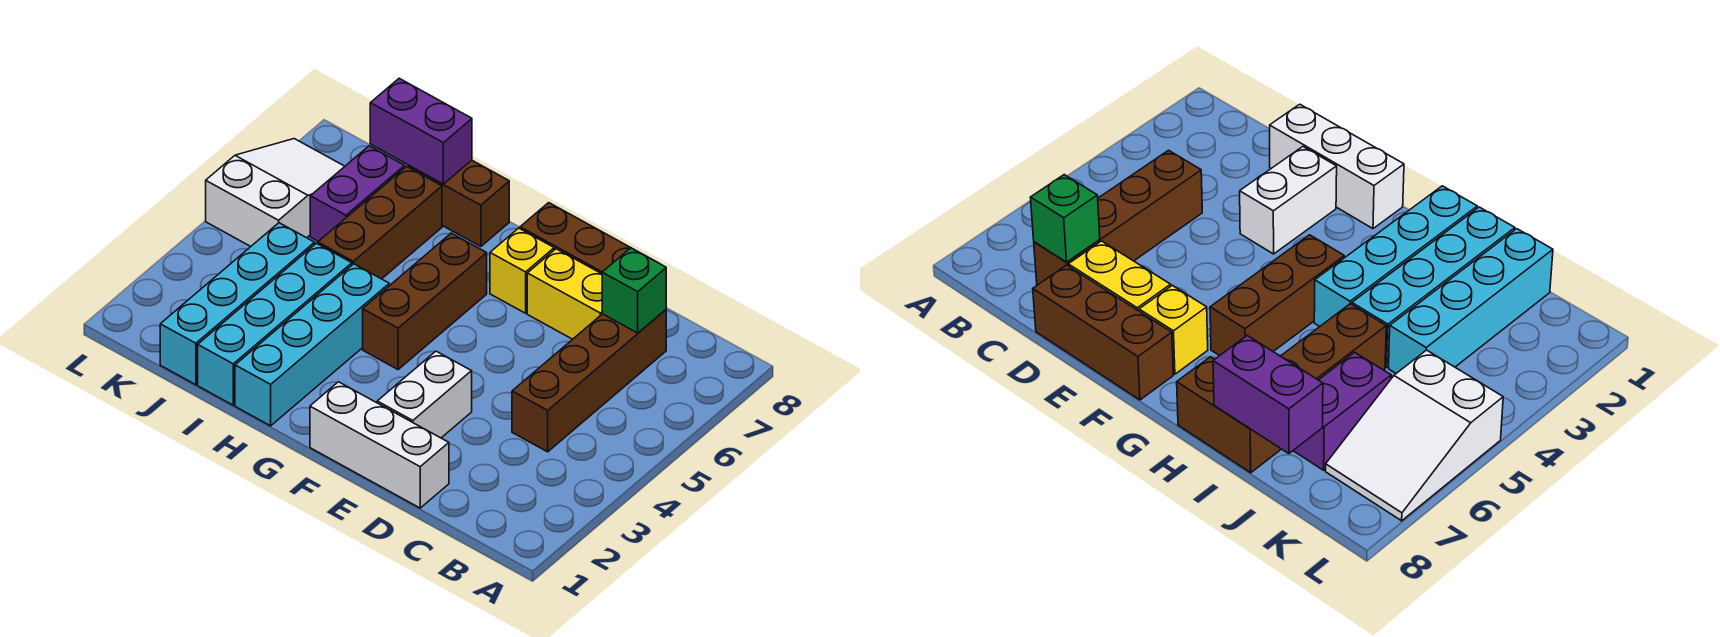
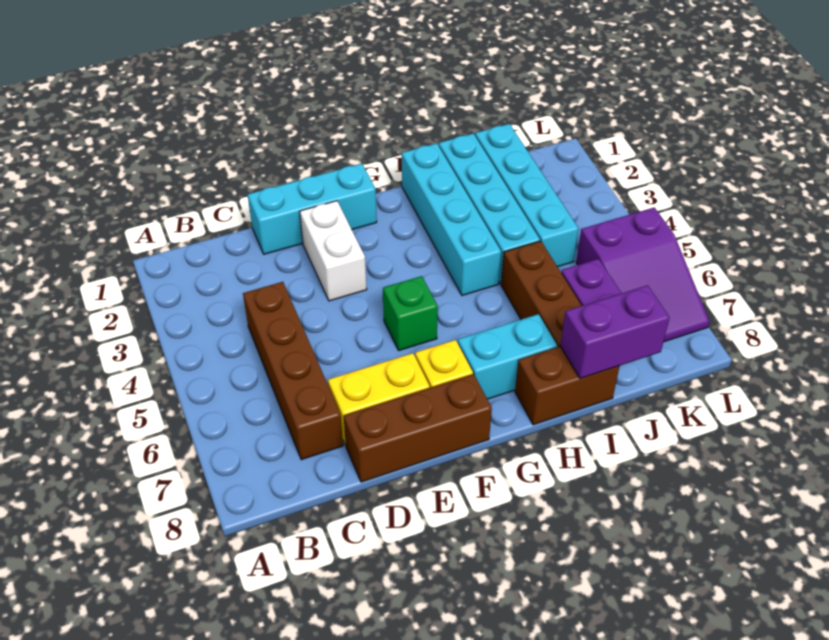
green 1x1 brick [602,248,666,333] -> green 1x1 brick moved to [383,276,438,350]
white 1x3 brick [310,382,449,508] -> cyan 1x3 brick [248,164,377,254]
brown 1x3 brick [363,233,487,370] -> none
none -> cyan 1x2 brick [458,314,557,399]
white 2x3 slope [206,139,345,246] -> purple 2x3 slope [576,207,710,342]

